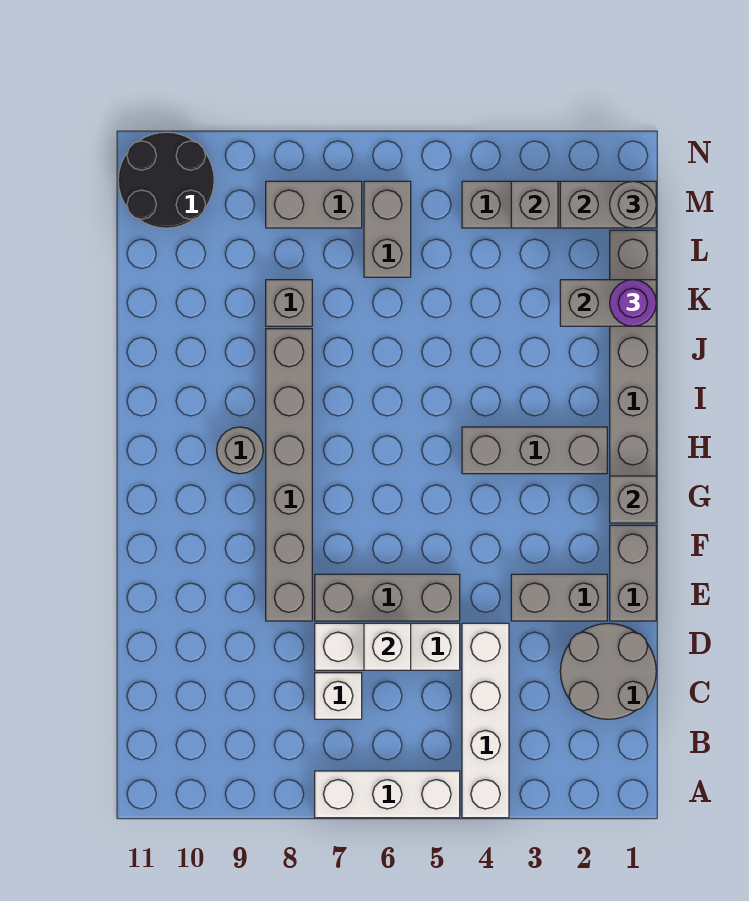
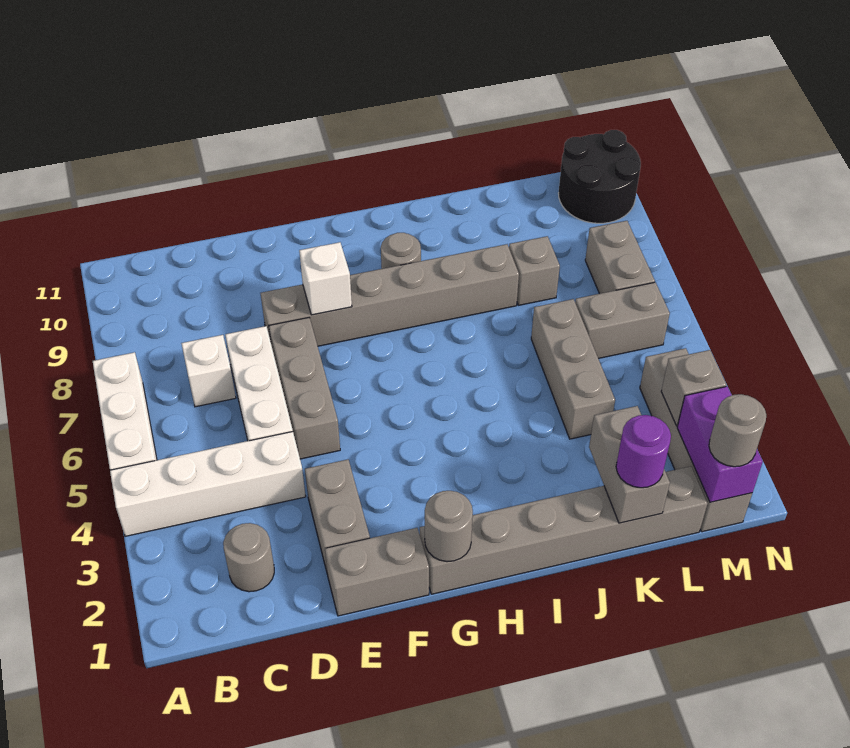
grey 2x2 round brick [560,623,656,719] -> grey 1x1 round brick [223,523,274,592]
white 1x1 brick [364,623,411,670] -> white 1x1 brick moved to [299,242,352,315]
grey 1x1 brick [610,476,656,523] -> grey 1x1 round brick [425,491,473,562]
grey 1x3 brick [462,427,607,474] -> grey 1x3 brick moved to [531,299,615,439]
grey 1x2 brick [560,181,656,228] -> purple 1x2 brick [677,386,763,502]

